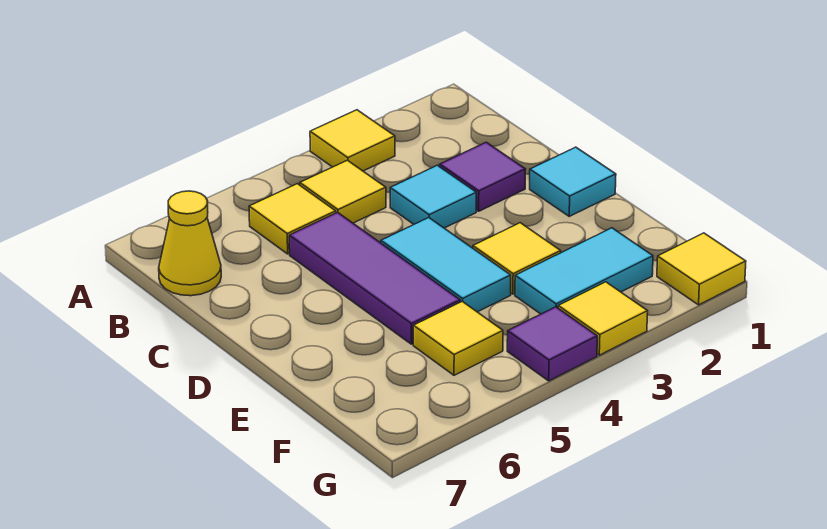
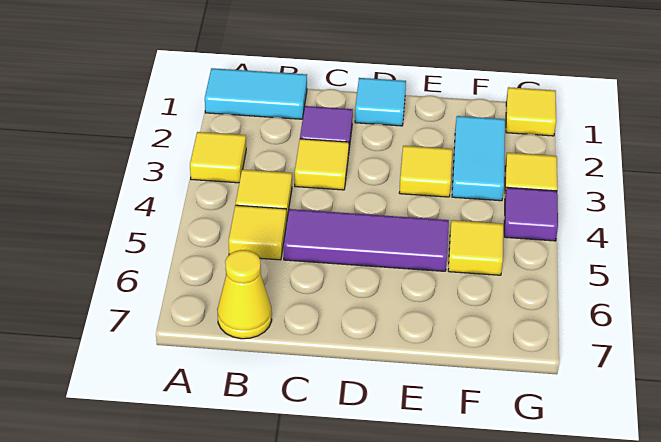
cyan 1x1 tile [390,165,476,228] -> yellow 1x1 tile [295,139,349,190]
cyan 1x2 tile [381,218,511,312] -> cyan 1x2 tile moved to [205,68,307,119]

